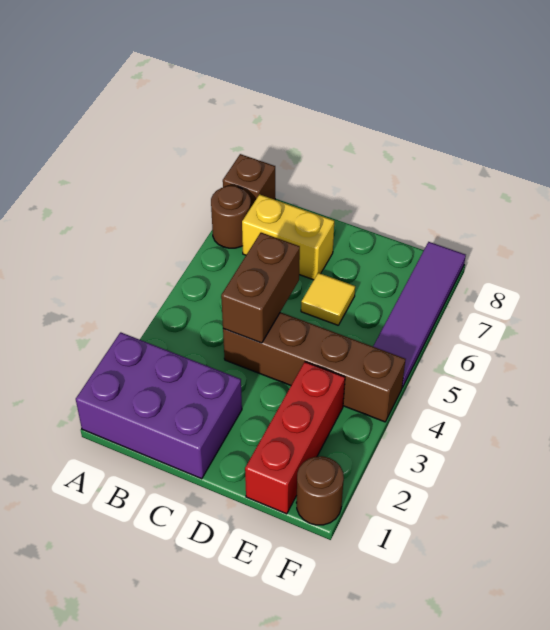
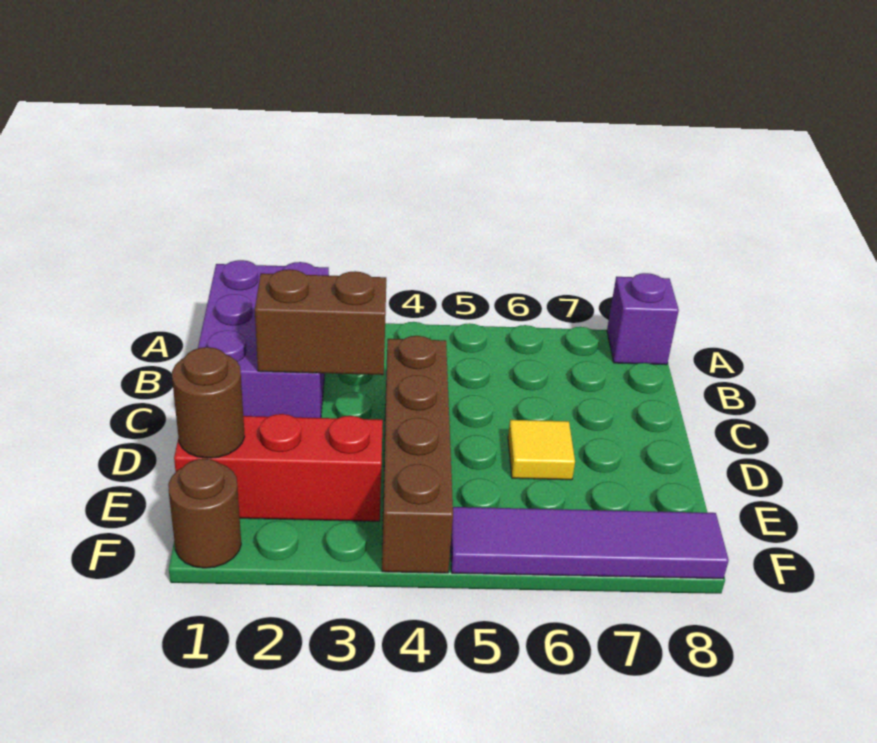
brown 1x1 round brick [211,186,251,248] -> brown 1x1 round brick moved to [172,347,245,458]
brown 1x1 brick [223,154,275,207] -> purple 1x1 brick [607,273,679,365]
yellow 1x2 brick [242,194,334,280] -> none
brown 1x2 brick [221,233,300,343] -> brown 1x2 brick moved to [255,269,386,375]

